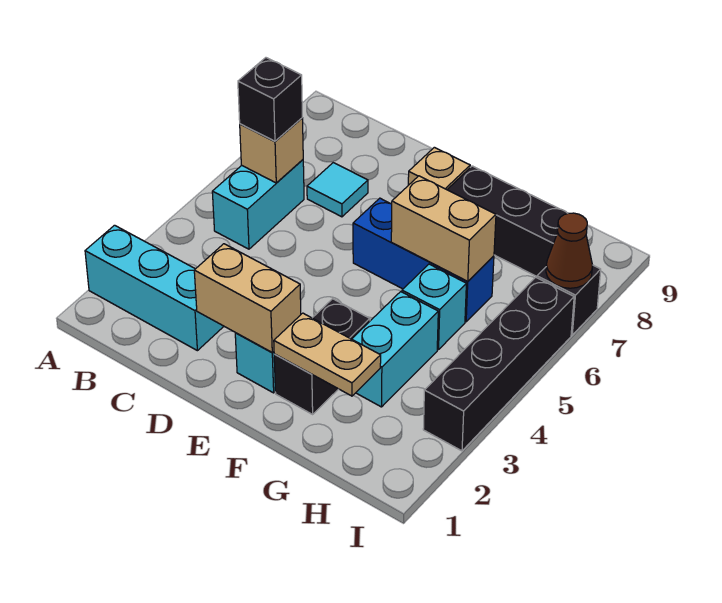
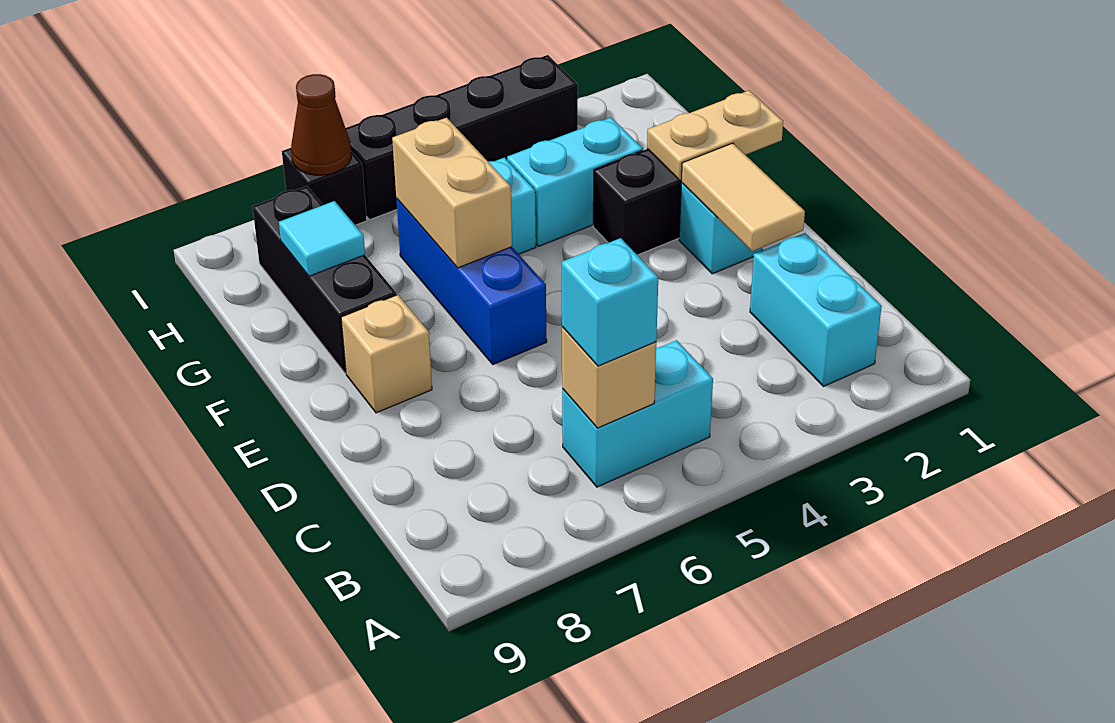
cyan 1x3 brick [85,225,224,351] -> cyan 1x2 brick [750,233,882,386]
black 1x1 brick [238,58,302,141] -> cyan 1x1 brick [562,238,658,366]
cyan 1x1 tile [307,163,368,217] -> cyan 1x1 tile moved to [279,201,365,276]
tan 1x2 brick [194,244,301,353] -> tan 1x2 tile [681,143,805,251]
tan 1x2 plate [274,313,381,396] -> tan 1x2 plate turned to [647,90,783,180]

